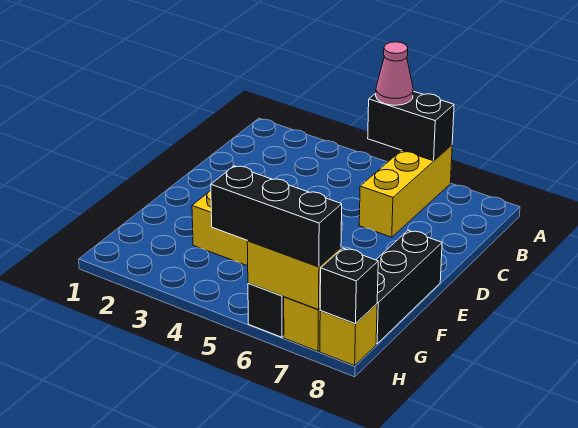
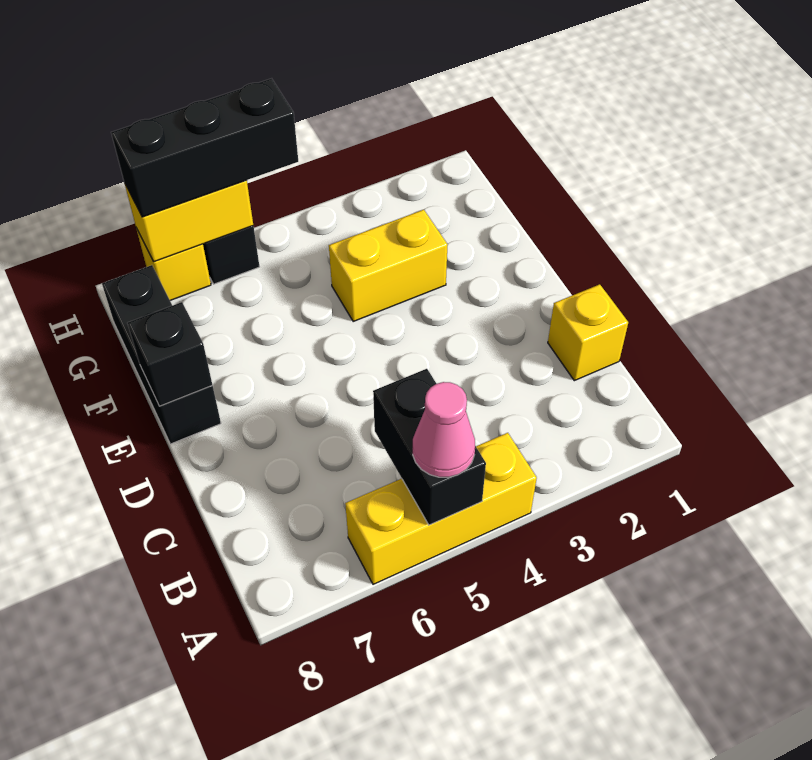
black 1x2 brick [368,91,454,161] -> black 1x2 brick turned to [373,369,486,525]
yellow 1x3 brick [359,145,452,237] -> yellow 1x3 brick turned to [345,433,537,584]
yellow 1x1 brick [320,304,377,366] -> yellow 1x1 brick moved to [548,284,628,381]
black 1x1 brick [320,248,378,324] -> black 1x1 brick moved to [128,302,212,406]

